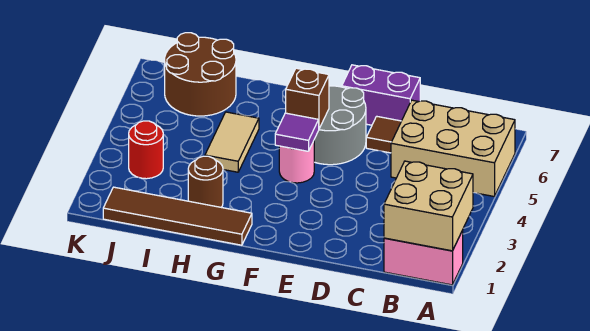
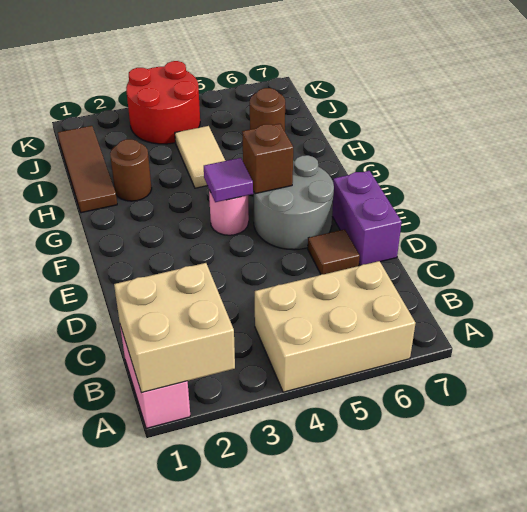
tan 2x3 brick [391,100,515,196] -> tan 2x3 brick turned to [255,261,416,392]
brown 1x4 tile [103,187,252,245] -> brown 1x3 tile [58,126,117,213]
tan 1x2 tile [205,112,259,172] -> tan 1x2 tile turned to [175,126,225,188]
brown 2x2 round brick [165,33,236,116] -> brown 1x1 round brick [250,88,285,131]
red 1x1 round brick [129,121,163,179] -> red 2x2 round brick [126,61,200,144]

